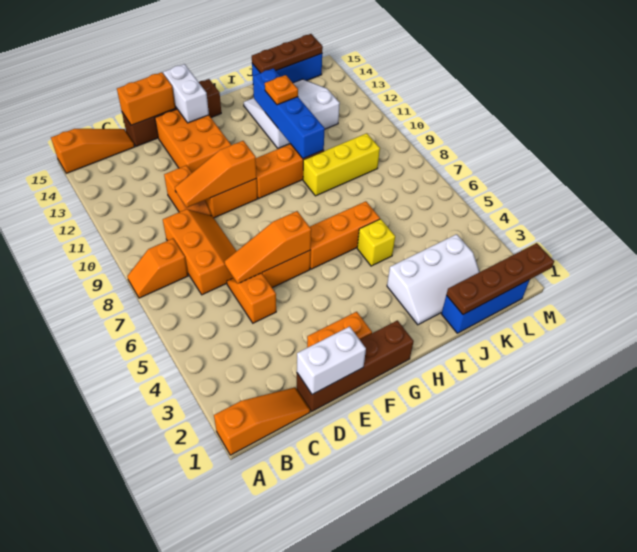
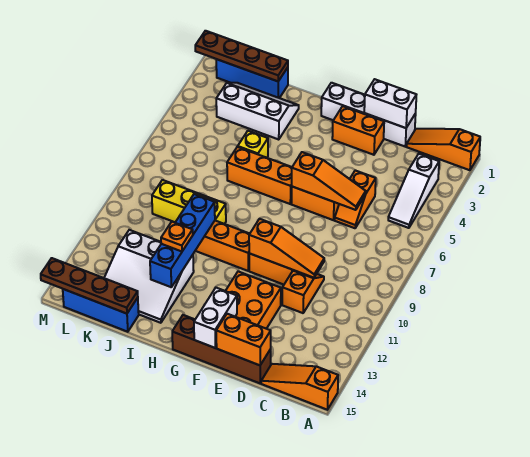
orange 1x2 slope [127,239,188,298] -> none
none -> white 1x3 slope [388,154,439,228]
orange 2x3 slope [163,209,236,295] -> none
brown 1x4 brick [297,320,414,412] -> white 1x4 brick [321,83,416,146]
brown 1x3 plate [252,34,323,73] -> brown 1x4 plate [41,258,138,314]

